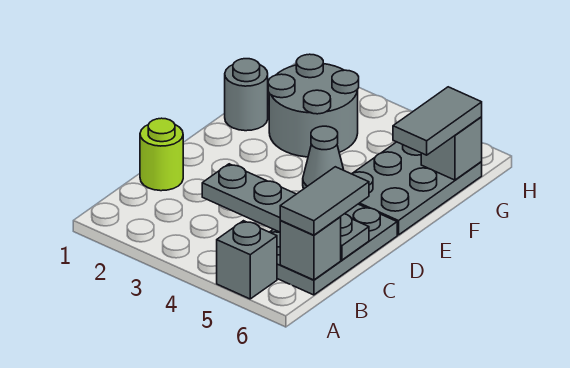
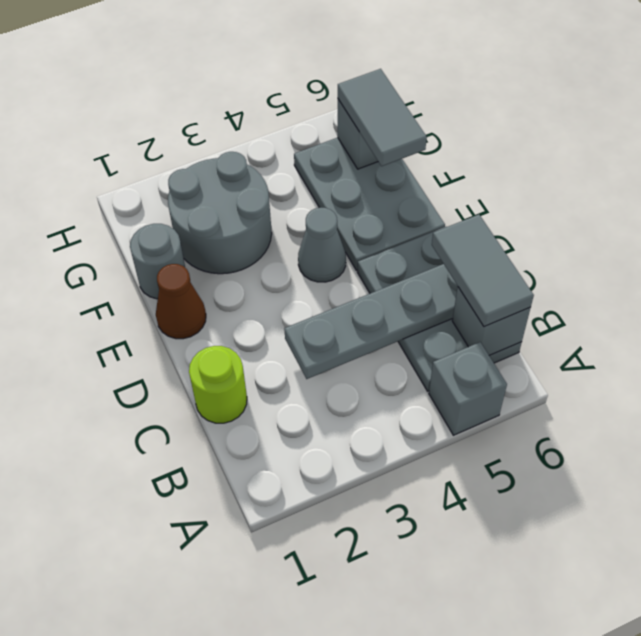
none -> brown 1x1 cone [156,264,206,339]

